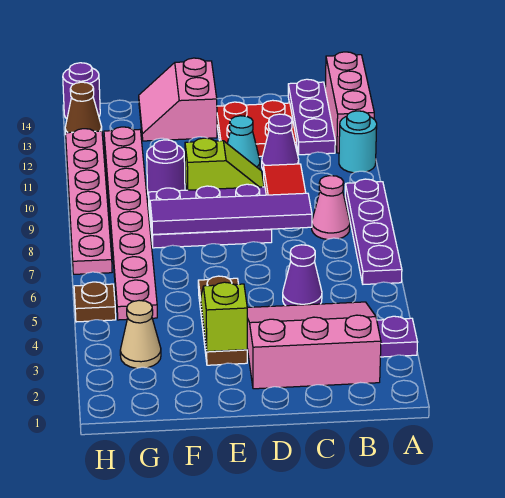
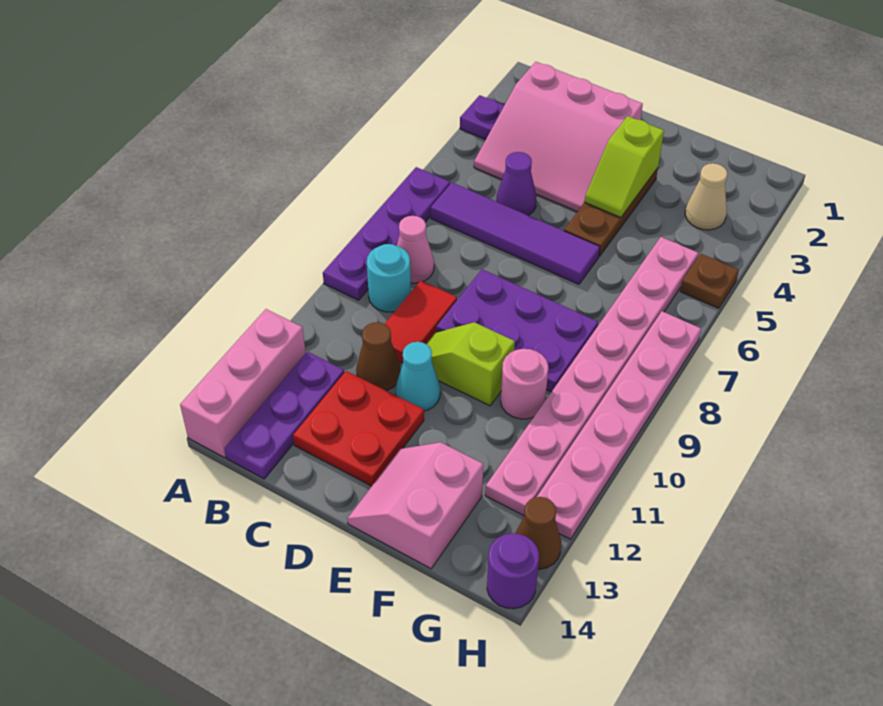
cyan 1x1 round brick [339,111,377,173] -> cyan 1x1 round brick moved to [367,244,411,312]
purple 1x4 tile [150,193,312,234] -> purple 1x4 tile moved to [431,183,600,284]
purple 1x1 cone [262,114,299,171] -> brown 1x1 cone [356,322,401,391]
pink 2x2 slope [139,58,217,141] -> pink 2x2 slope turned to [347,442,483,569]
purple 1x1 round brick [147,140,185,192] -> pink 1x1 round brick [501,349,548,419]

